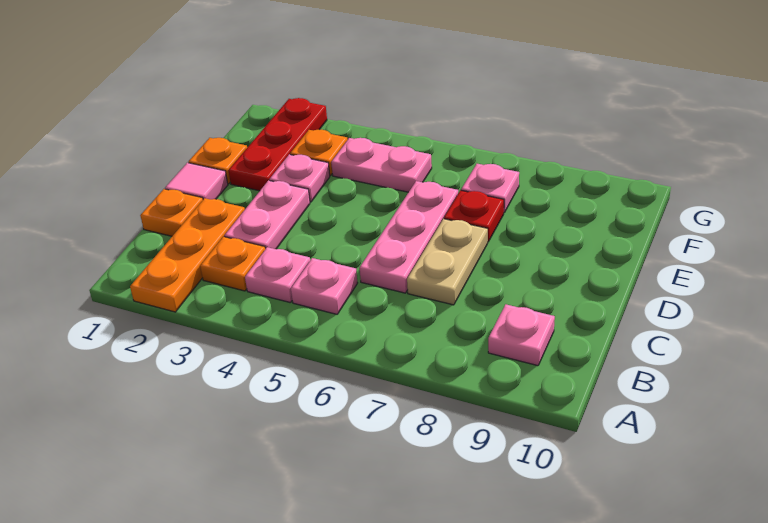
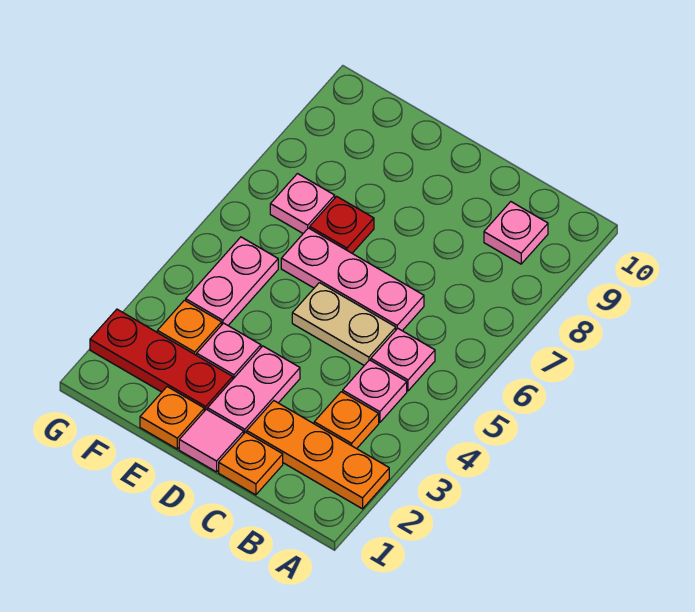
pink 1x2 plate [225,180,310,249] -> pink 1x2 plate turned to [208,346,300,433]
tan 1x2 plate [407,219,488,305] -> tan 1x2 plate moved to [292,283,396,365]

